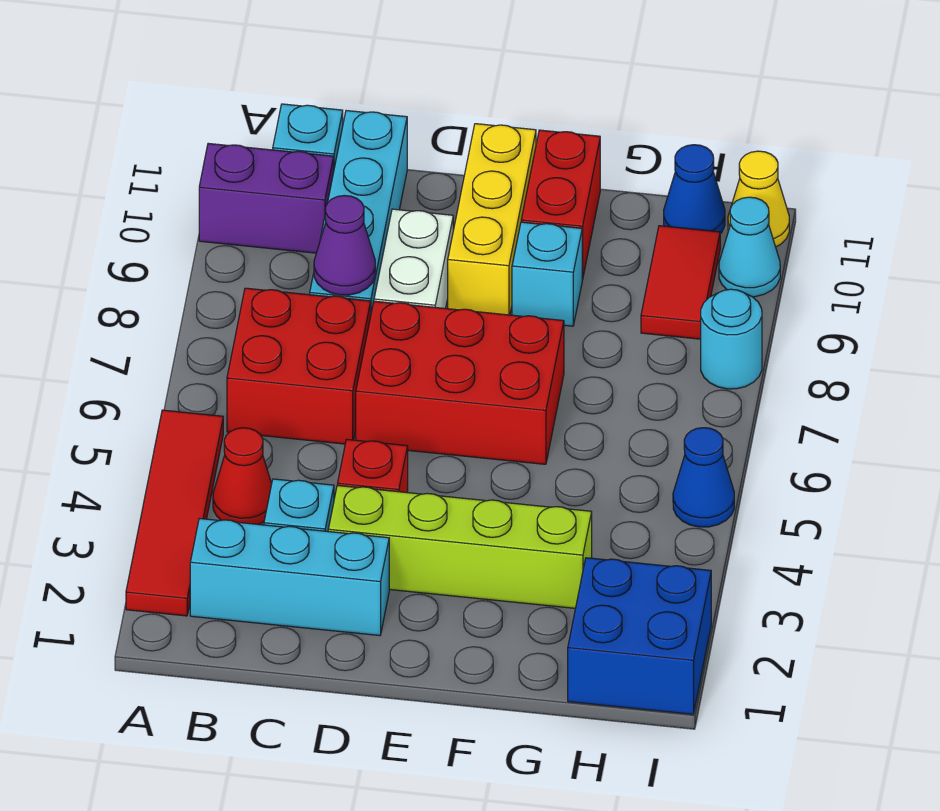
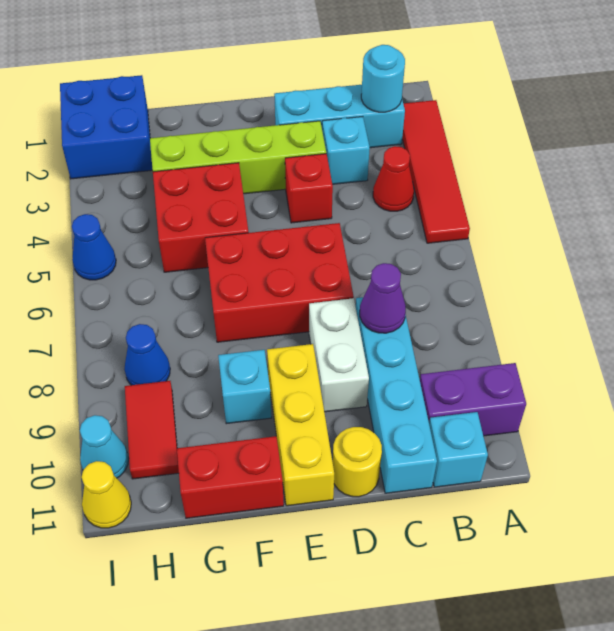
red 2x2 brick [227,288,371,444] -> red 2x2 brick moved to [153,163,249,272]
none -> yellow 1x1 round brick [333,427,382,497]
red 1x2 brick [521,130,600,280] -> red 1x2 brick turned to [177,436,284,518]
blue 1x1 cone [664,145,725,234] -> blue 1x1 cone moved to [124,324,170,385]
cyan 1x1 round brick [701,289,762,389] -> cyan 1x1 round brick moved to [361,45,405,112]

